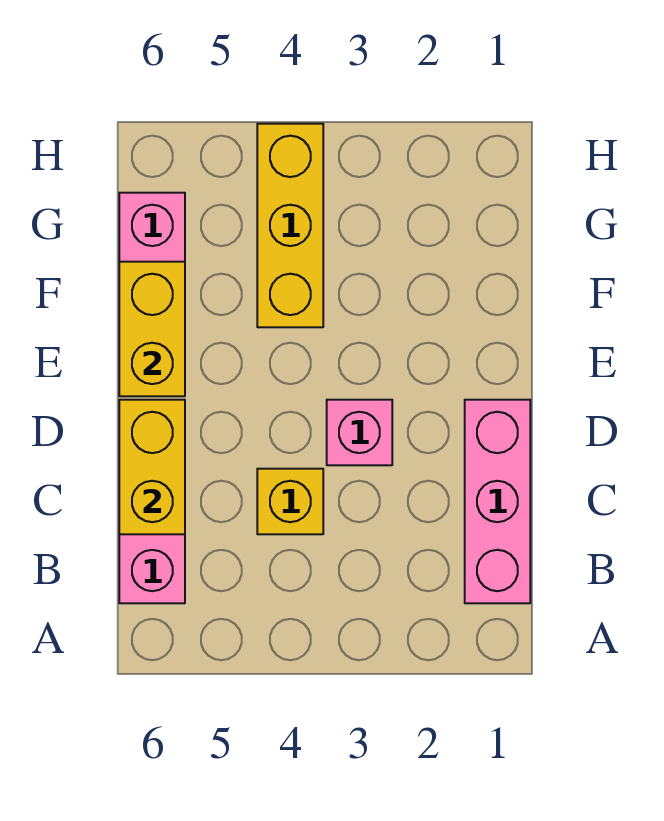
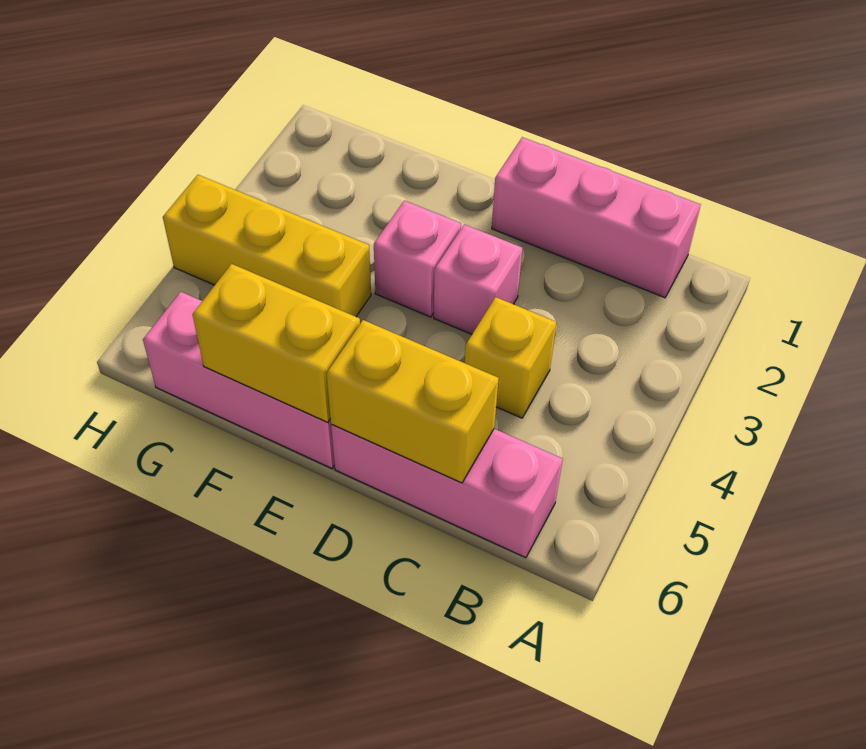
none -> pink 1x1 brick [374,201,461,317]

